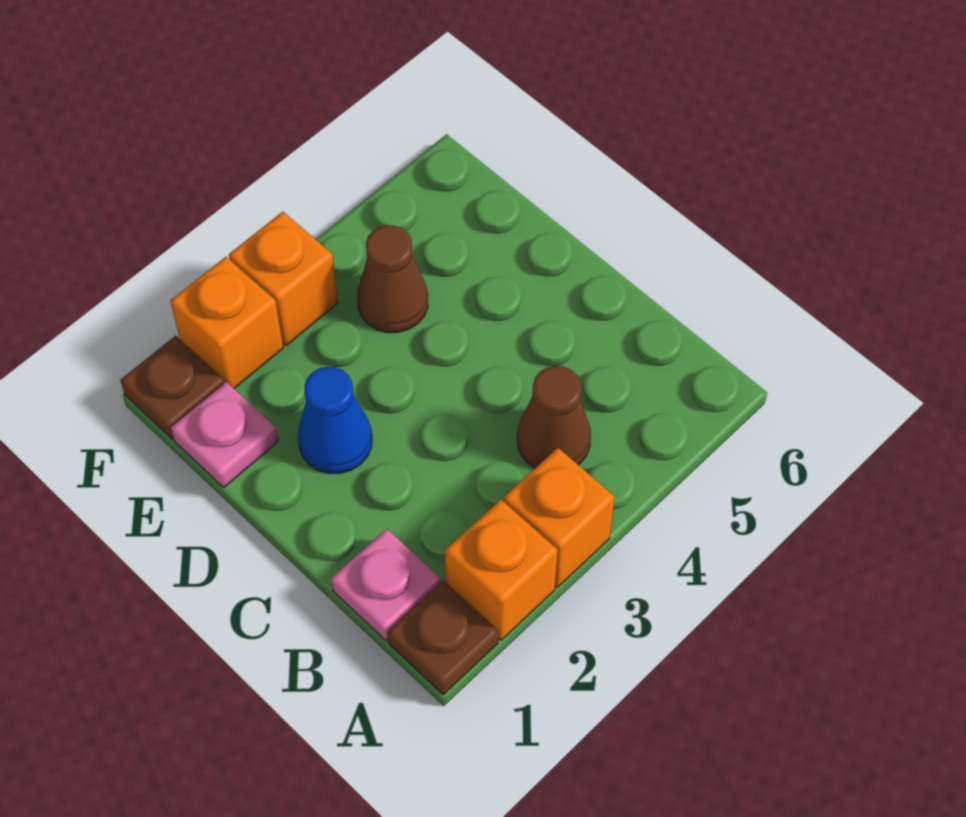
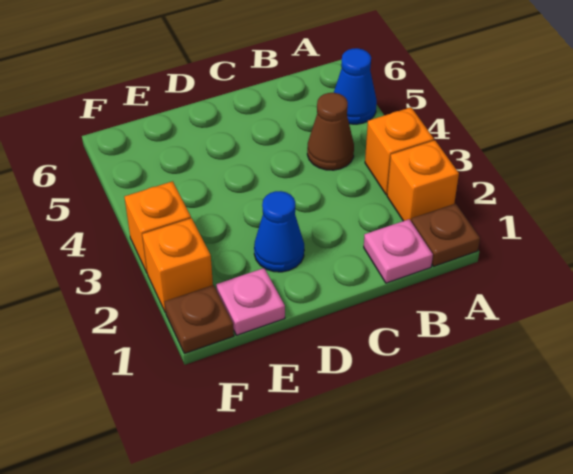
none -> blue 1x1 cone [334,48,377,124]
brown 1x1 cone [357,225,428,333] -> none

